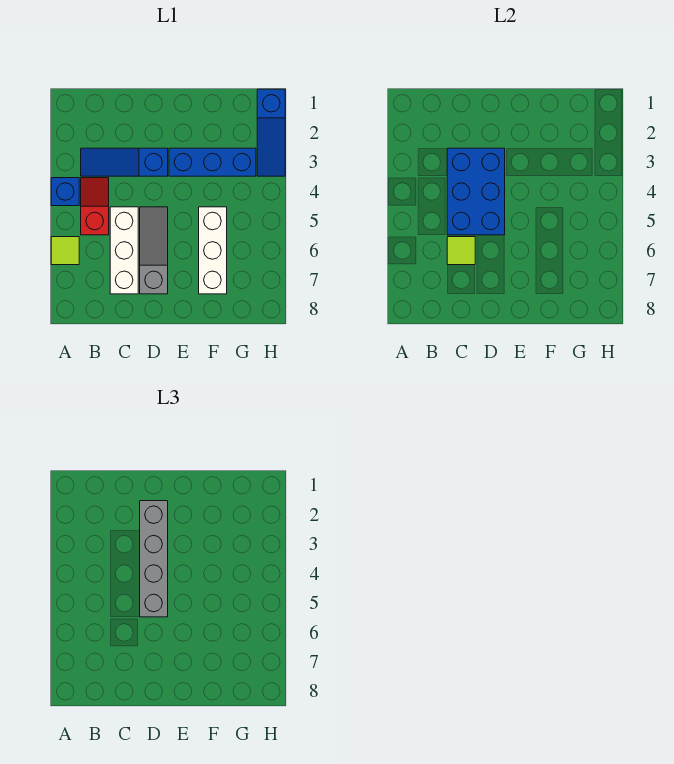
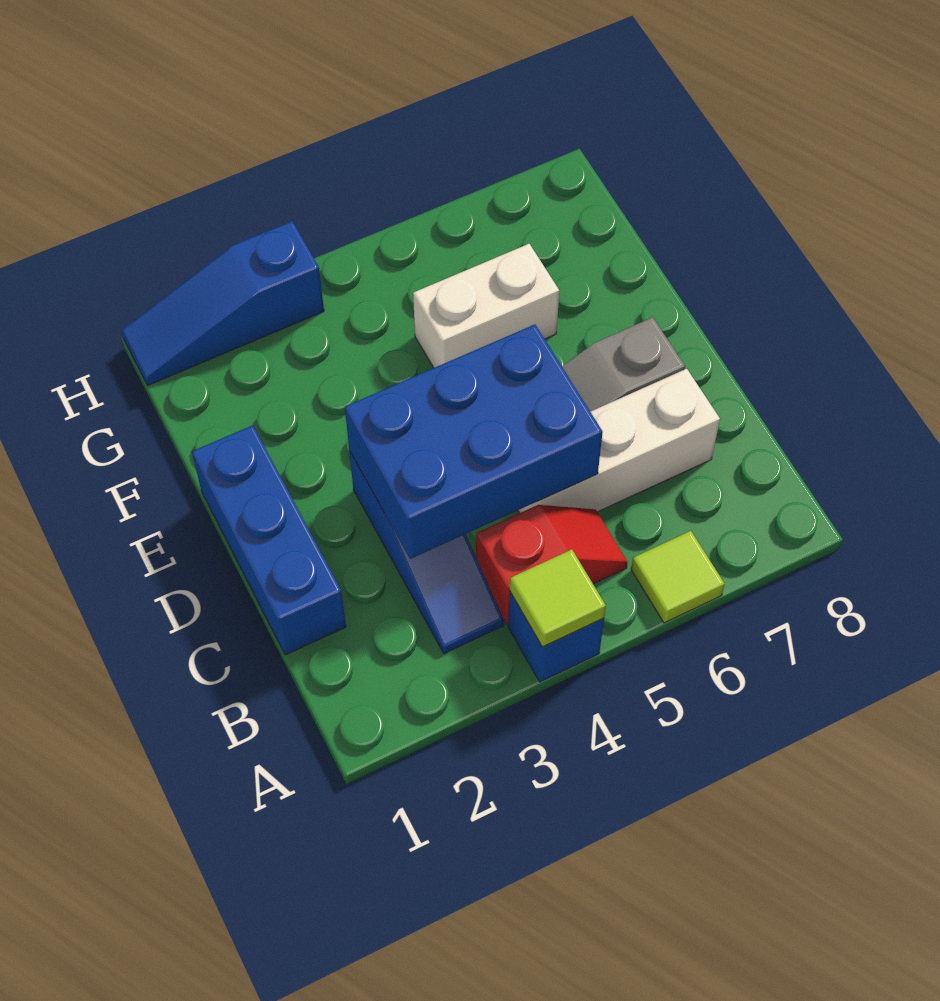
red 1x2 slope [81,178,109,235] -> red 1x2 slope turned to [476,505,628,624]
lime 1x1 tile [447,237,475,265] -> lime 1x1 tile moved to [510,549,606,647]
grey 1x4 brick [140,501,168,617] -> none
blue 1x3 brick [169,148,256,176] -> blue 1x3 brick moved to [192,425,346,655]
white 1x3 brick [199,207,227,294] -> white 1x2 brick [413,244,559,368]
blue 1x3 slope [257,89,285,176] -> blue 1x3 slope turned to [121,221,324,385]

